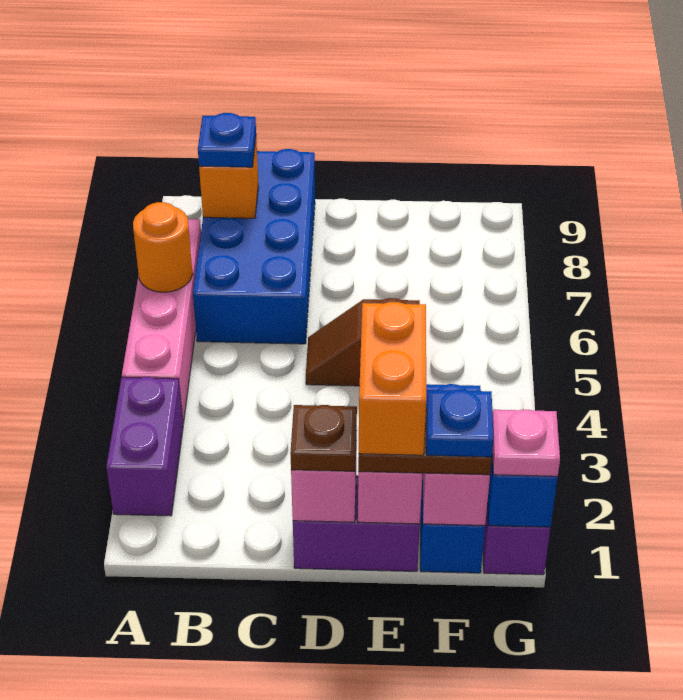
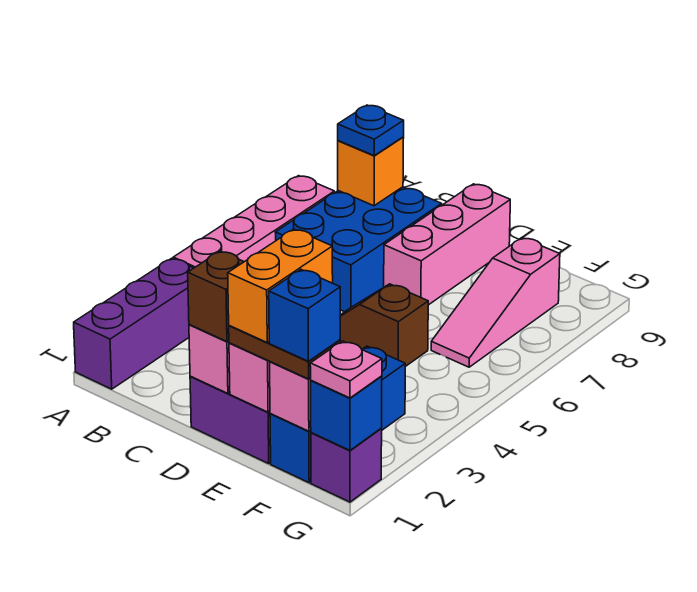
purple 1x2 brick [106,377,183,516] -> purple 1x3 brick [74,258,193,389]
orange 1x1 round brick [133,202,193,292] -> none
blue 2x4 brick [193,149,315,344] -> blue 2x3 brick [275,187,442,312]
brown 1x1 plate [290,405,357,471] -> brown 1x1 brick [188,251,244,342]
none -> pink 1x3 brick [384,184,510,305]
blue 1x1 plate [427,390,493,457] -> blue 1x1 brick [269,270,340,361]
none -> pink 1x3 slope [431,238,560,367]

